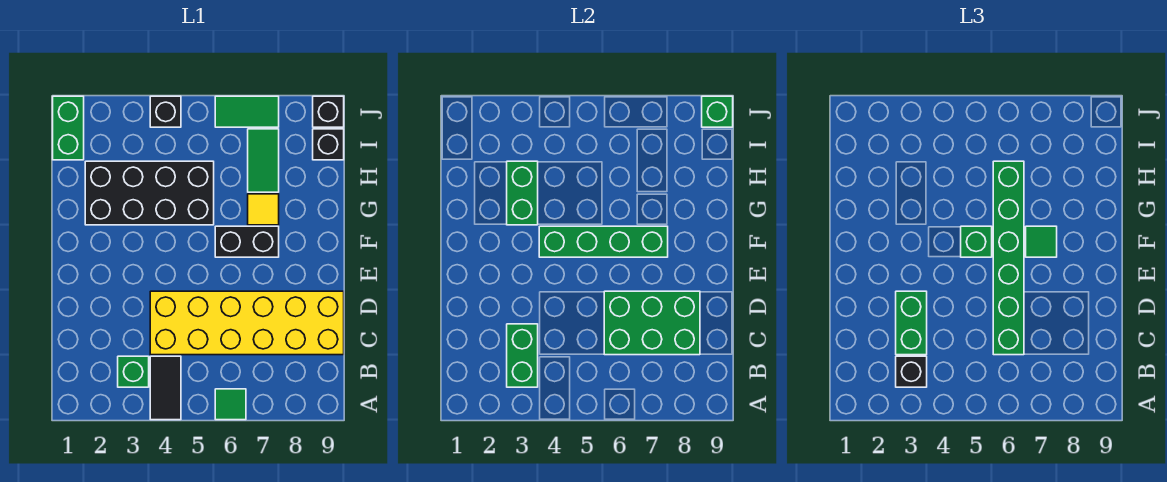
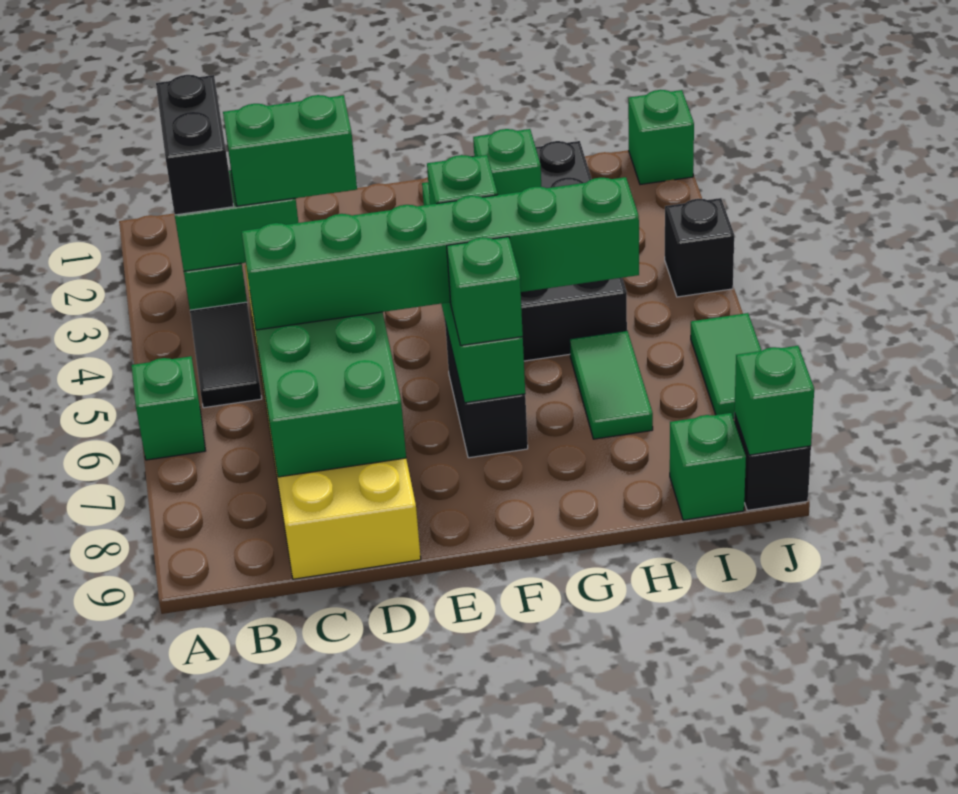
black 1x2 tile [150,356,181,420] -> black 1x2 tile turned to [190,302,262,408]
green 1x1 tile [215,389,246,420] -> green 1x1 brick [131,356,206,460]
black 1x1 brick [896,356,927,387] -> black 1x2 brick [156,75,234,215]
green 1x1 tile [1026,226,1057,257] -> green 1x1 brick [447,237,523,346]
green 1x2 brick [507,161,538,225] -> green 1x1 brick [473,129,541,195]
yellow 1x1 tile [248,194,279,225] -> none
green 1x2 tile [248,129,279,192] -> green 1x2 tile turned to [570,331,653,439]
green 1x2 brick [53,96,84,160] -> green 1x1 brick [628,90,694,185]
black 1x1 brick [313,129,344,160] -> green 1x1 brick [670,413,746,520]

